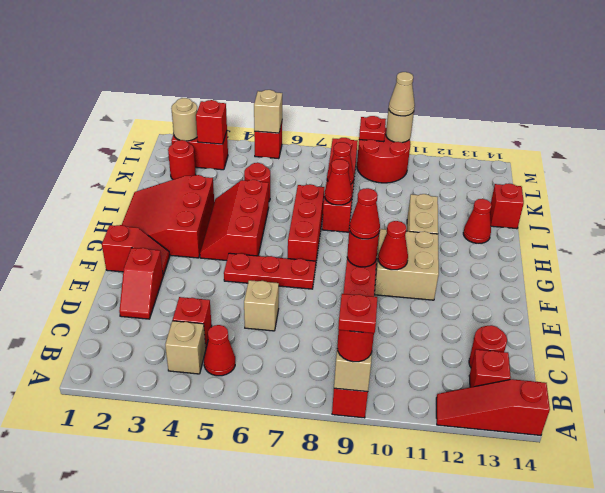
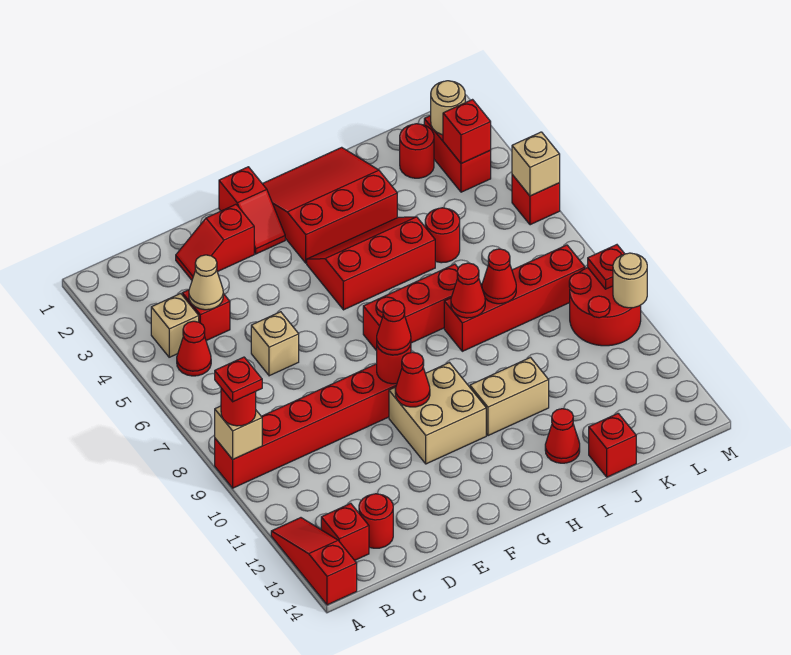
red 1x3 plate [224,253,316,289] -> none
tan 1x1 cone [389,72,415,116] -> tan 1x1 cone moved to [189,255,223,310]

